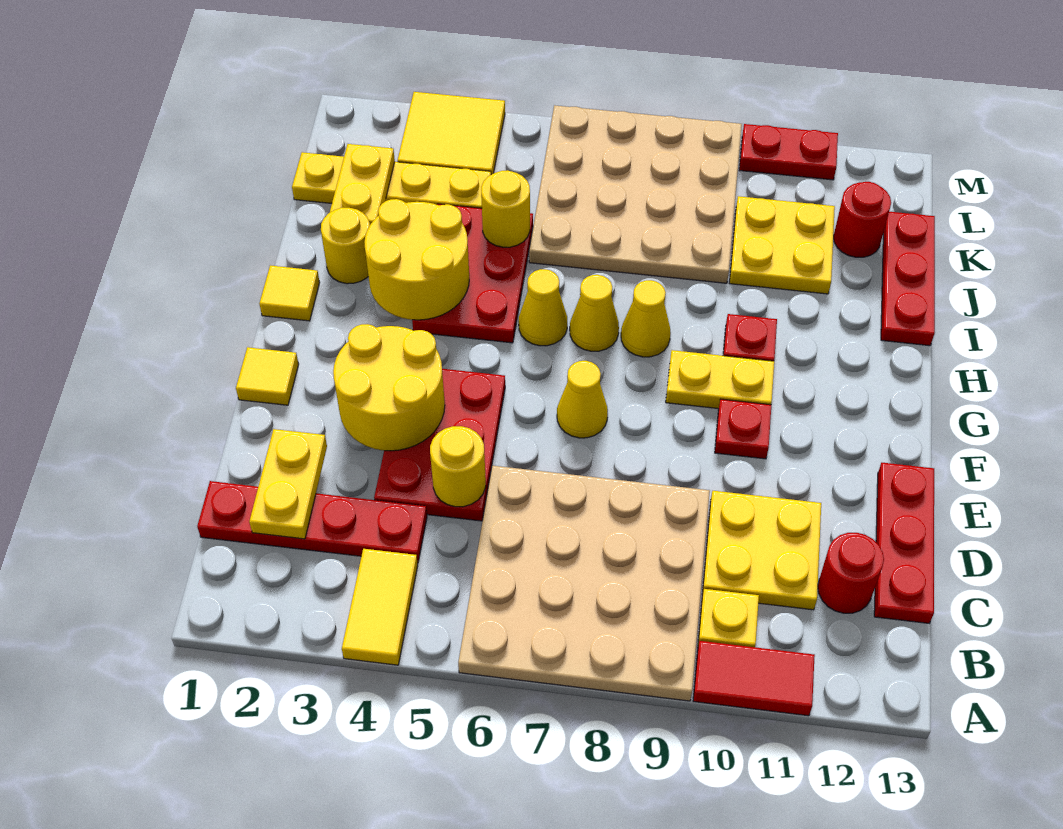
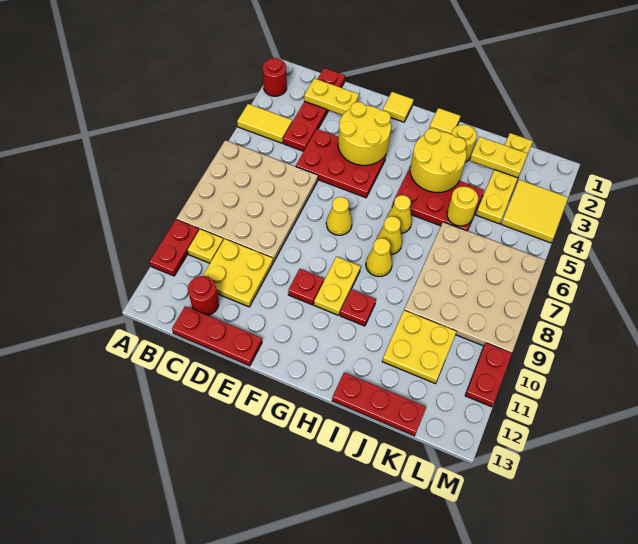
red 1x2 tile [693,641,815,716] -> red 1x2 plate [150,220,199,276]
yellow 1x1 round brick [430,426,486,507] -> none
red 1x1 round brick [833,182,891,257] -> red 1x1 round brick moved to [263,58,287,96]

